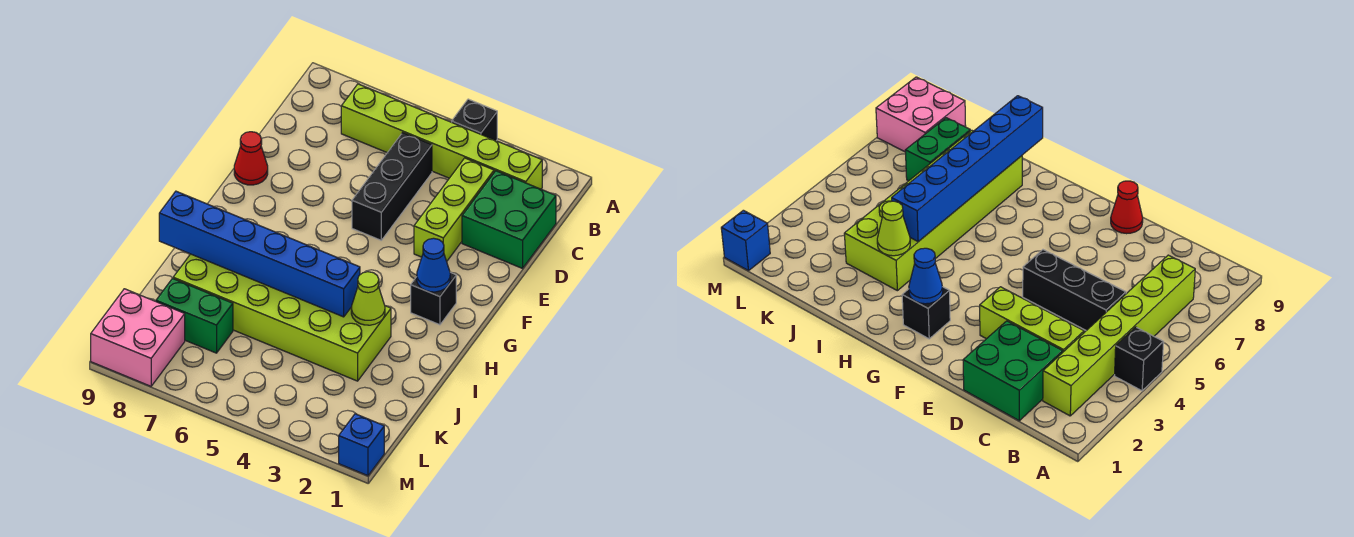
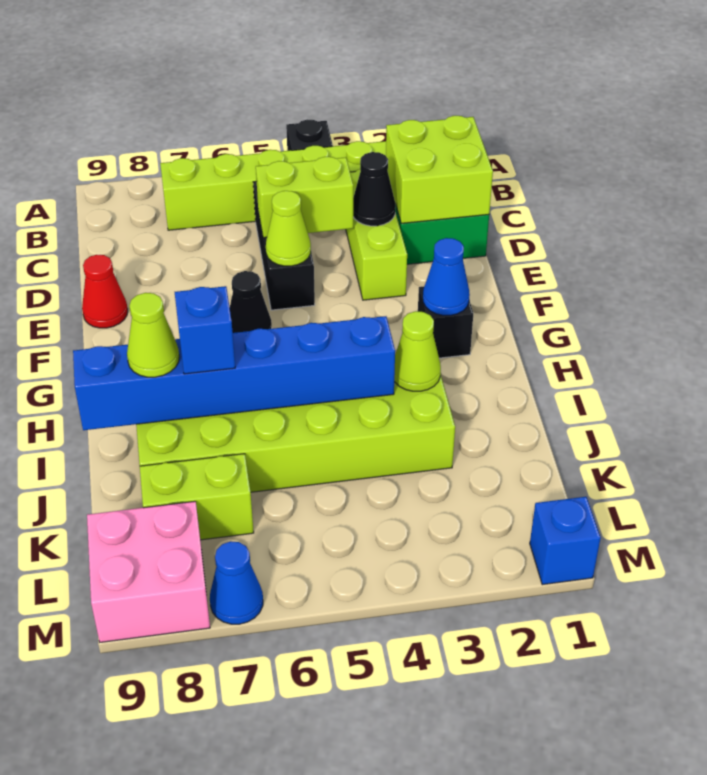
none -> lime 2x2 brick [386,116,493,223]
none -> black 1x1 cone [353,152,395,226]
none -> lime 1x2 brick [256,157,353,238]
none -> lime 1x1 cone [266,191,311,266]
none -> black 1x1 cone [230,271,272,333]
none -> blue 1x1 brick [175,286,235,374]
none -> lime 1x1 cone [127,293,179,377]
green 1x2 brick [156,279,233,353] -> lime 1x2 brick [140,454,254,540]
none -> blue 1x1 cone [210,541,263,624]

